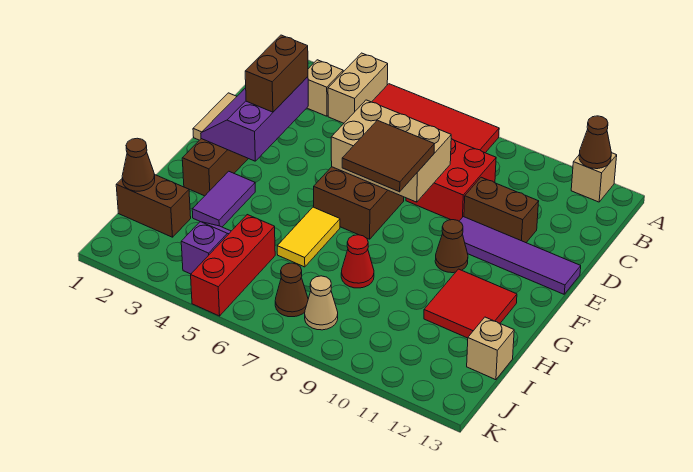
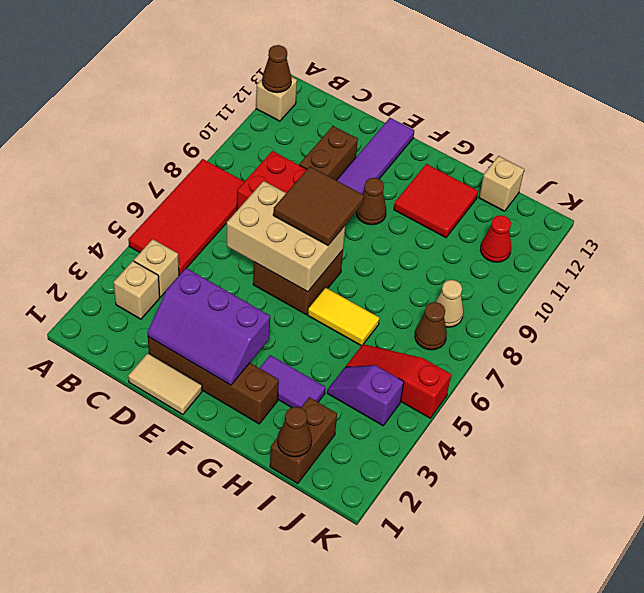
tan 1x2 brick [328,53,388,123] -> tan 1x1 brick [134,239,179,297]
brown 1x2 brick [245,35,308,112] -> none
tan 2x3 brick [331,100,451,202] -> tan 2x3 brick turned to [227,181,345,292]
red 1x1 cone [341,235,374,288] -> red 1x1 cone moved to [480,215,511,262]
red 1x3 brick [191,215,275,316] -> red 1x3 slope [346,344,451,418]

